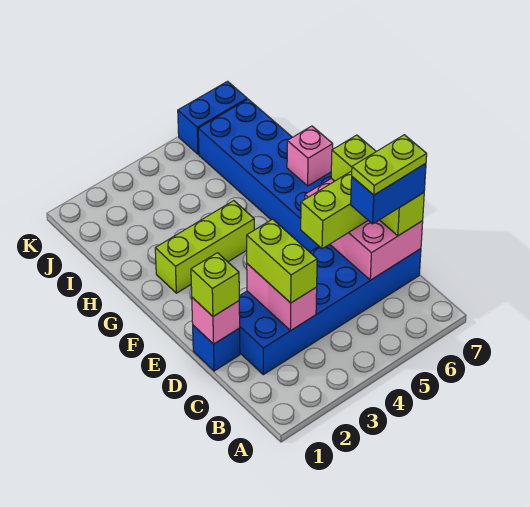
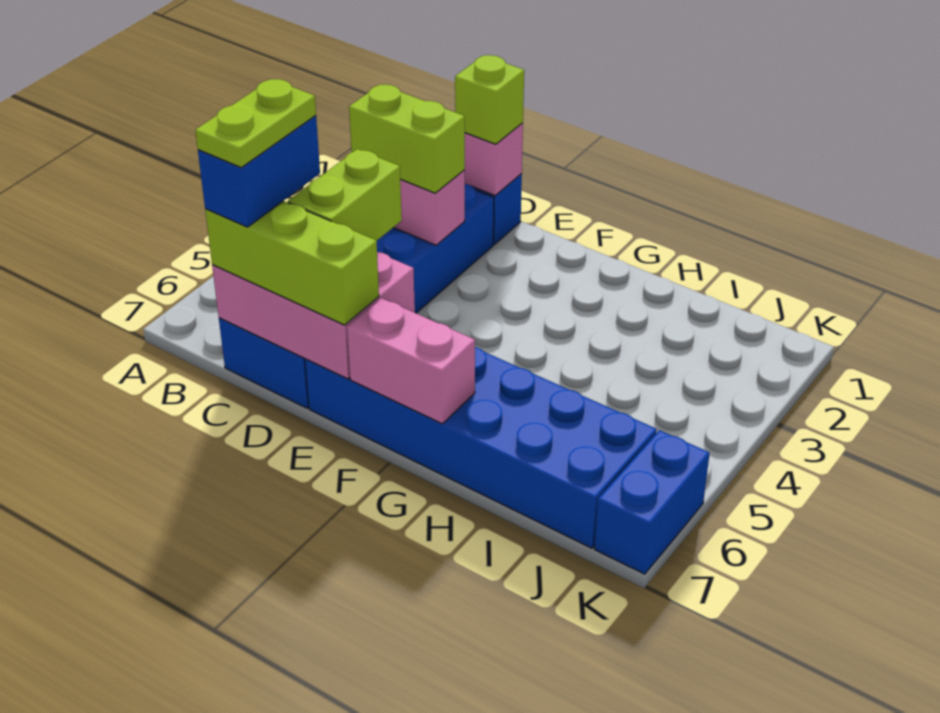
lime 1x3 brick [155,201,254,293] -> none
pink 1x1 brick [287,126,333,186] -> pink 1x2 brick [347,298,475,424]

